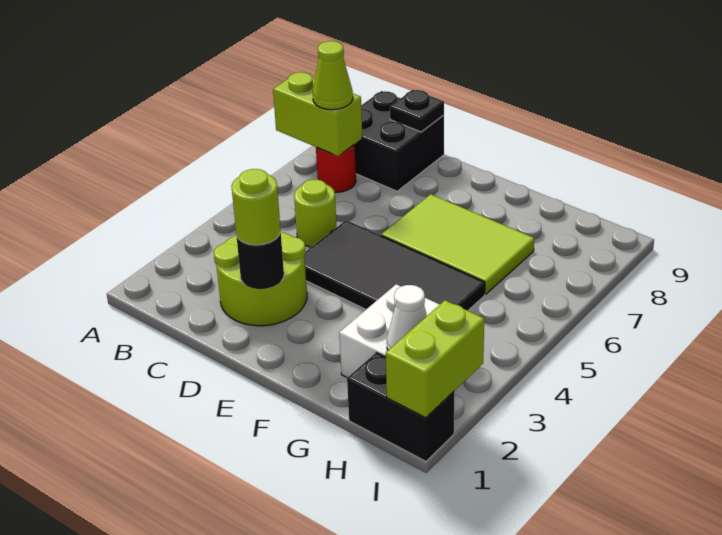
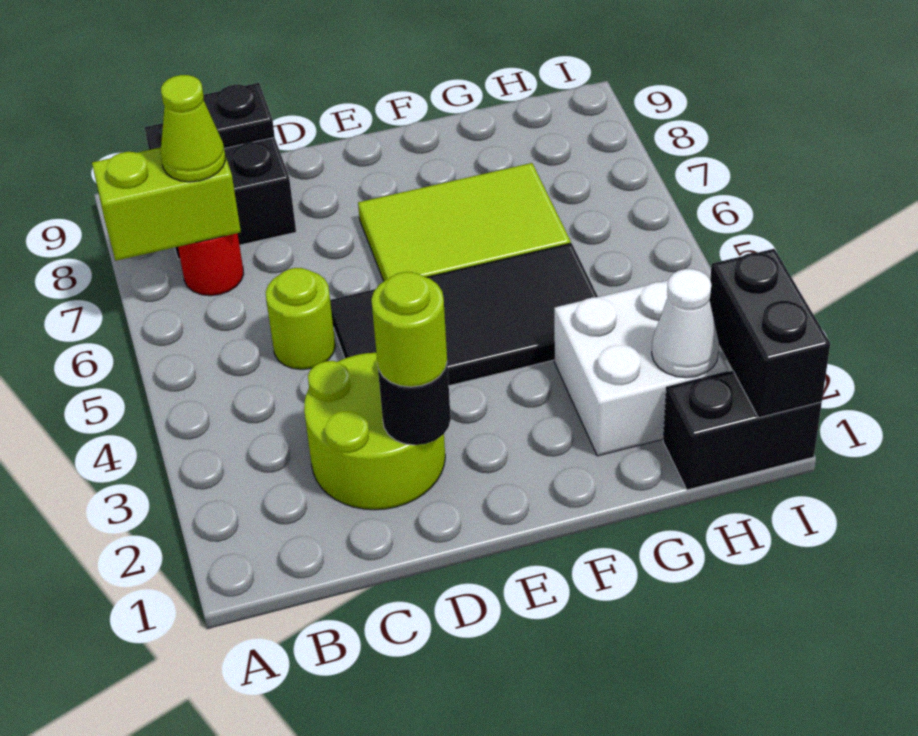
lime 1x2 brick [386,300,484,418] -> black 1x2 brick [710,249,830,418]

